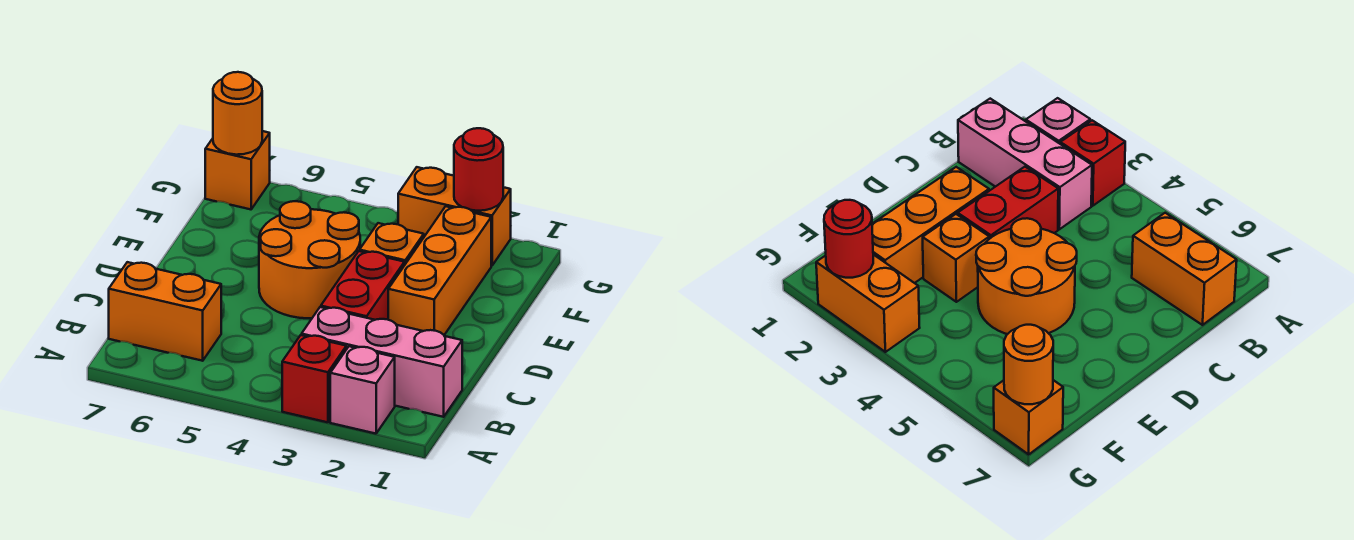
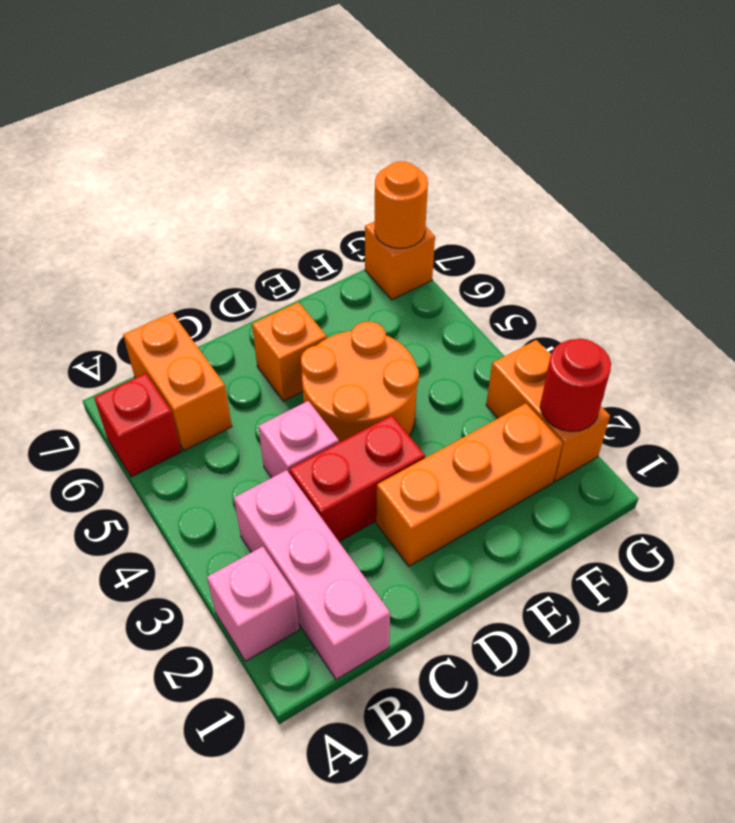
red 1x1 brick [282,335,346,422] -> red 1x1 brick moved to [94,373,181,477]
none -> pink 1x1 brick [258,401,339,478]
orange 1x1 brick [360,223,424,265] -> orange 1x1 brick moved to [252,302,327,401]

